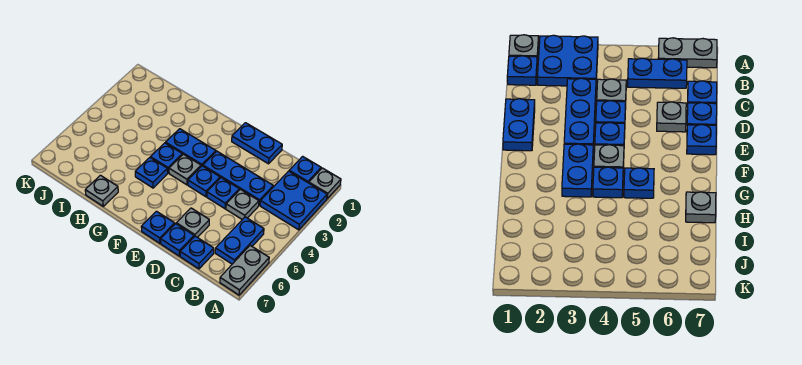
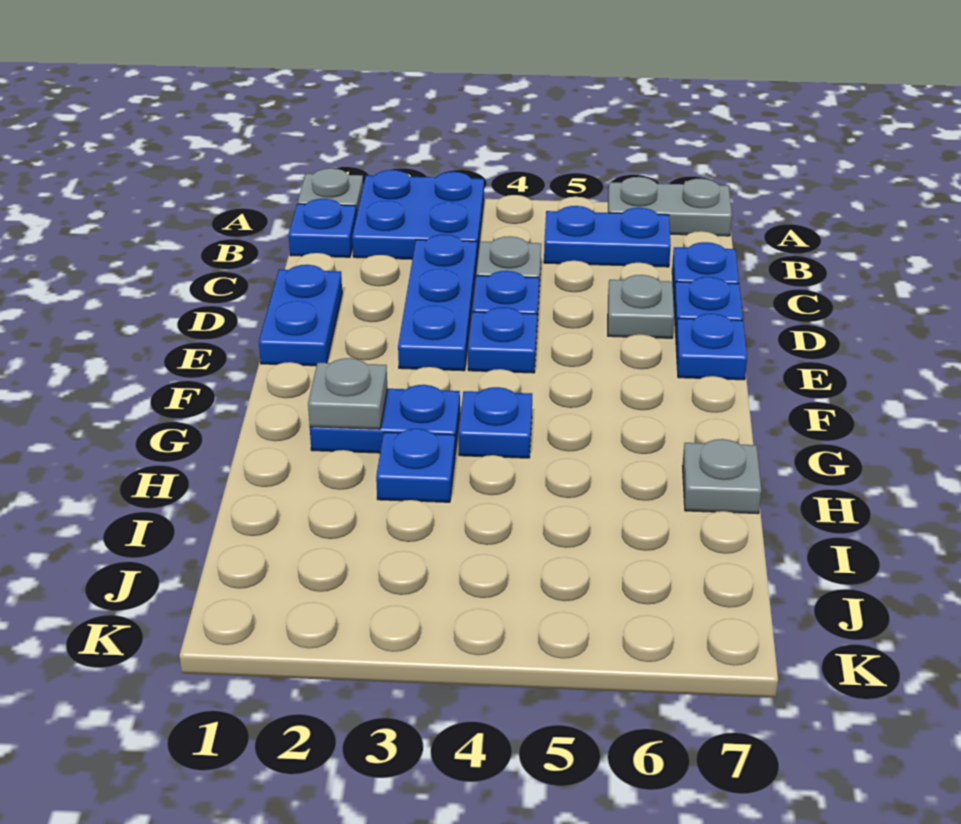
blue 1x2 plate [166,129,216,166] -> blue 1x2 plate turned to [310,385,460,453]
grey 1x1 plate [169,154,201,185] -> grey 1x1 plate moved to [308,358,387,429]
blue 1x1 plate [135,158,168,188] -> blue 1x1 plate moved to [376,429,455,502]

